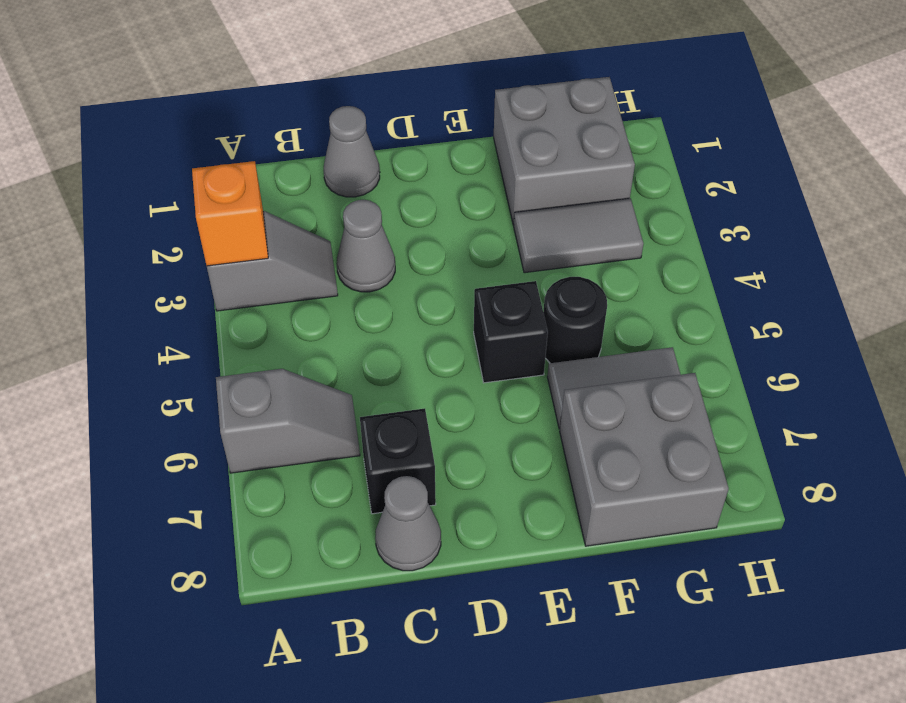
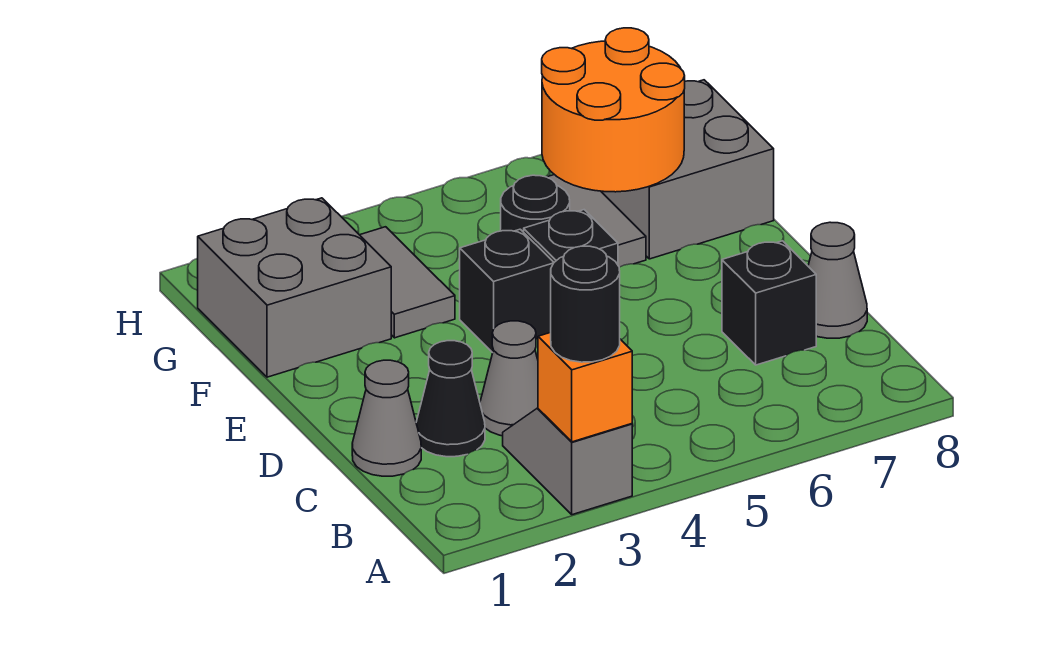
none -> black 1x1 round brick [551,246,620,362]
grey 1x2 slope [216,369,360,473] -> none
none -> black 1x1 cone [416,341,485,457]
none -> black 1x1 brick [460,229,554,353]
none -> orange 2x2 round brick [542,28,685,192]

